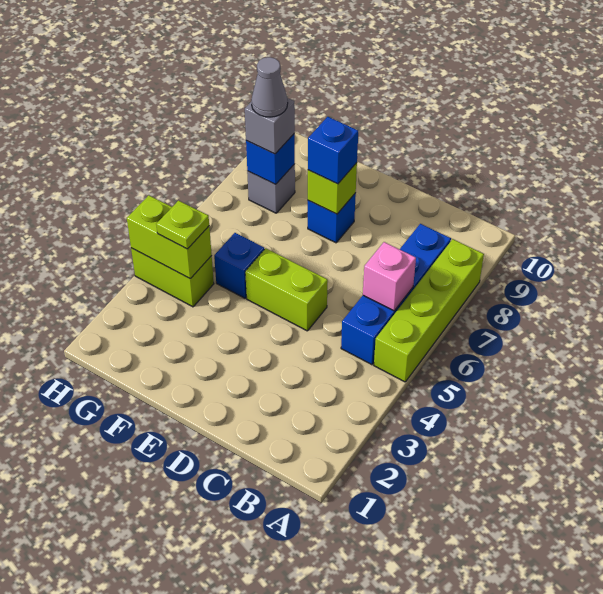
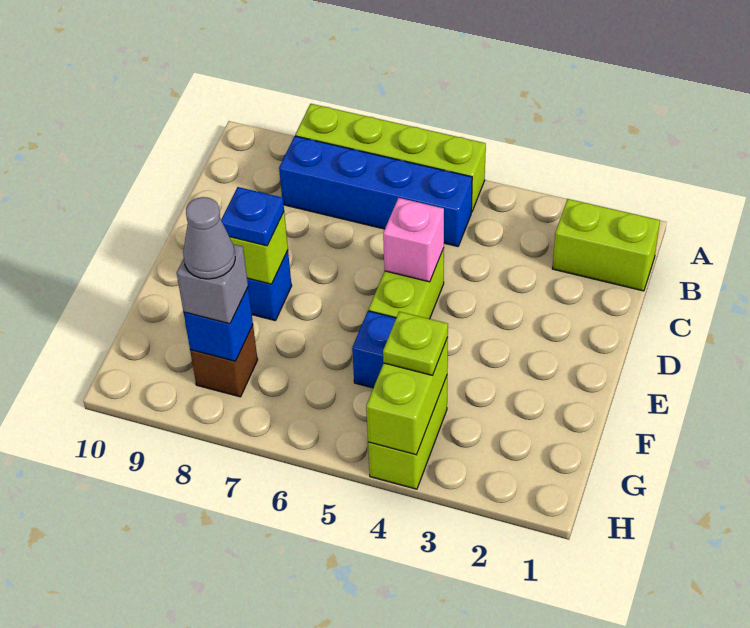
none -> lime 1x2 brick [552,199,660,291]
pink 1x1 brick [363,242,416,311] -> pink 1x1 brick moved to [383,198,444,282]
blue 1x1 brick [308,117,358,184] -> blue 1x1 plate [221,187,284,246]
grey 1x1 brick [247,164,295,213] -> brown 1x1 brick [190,325,258,397]

